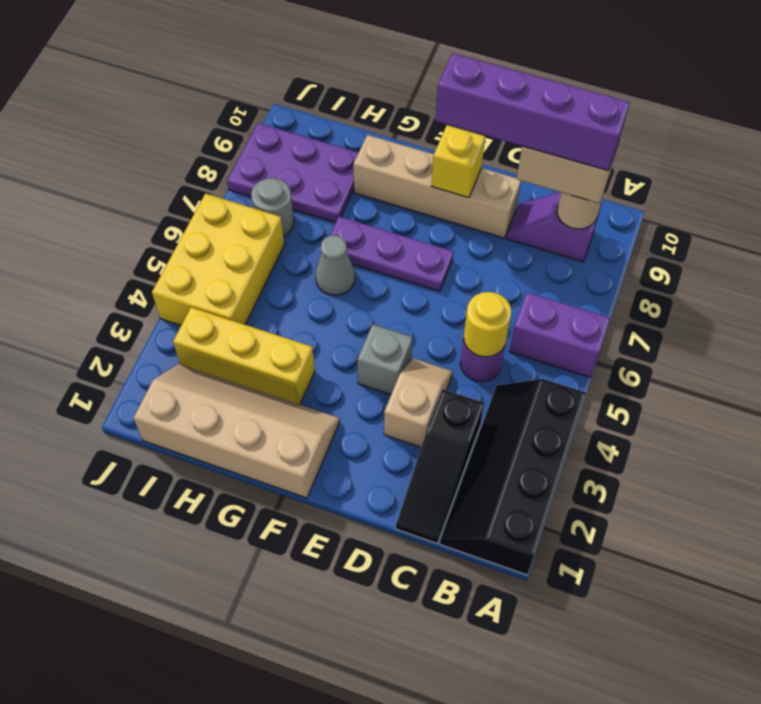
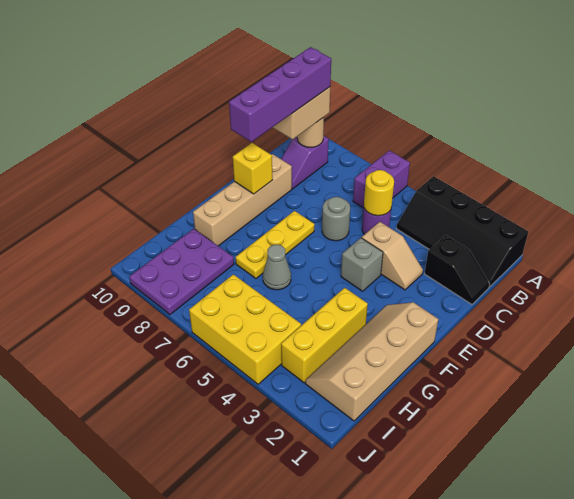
black 1x3 slope [396,389,484,544] -> black 1x2 slope [425,235,490,304]
tan 1x2 slope [384,358,453,447] -> tan 1x2 slope turned to [362,222,423,290]
purple 1x3 plate [330,217,453,291] -> yellow 1x3 plate [236,211,315,278]
grey 1x1 round brick [251,178,294,237] -> grey 1x1 round brick moved to [322,197,350,241]

